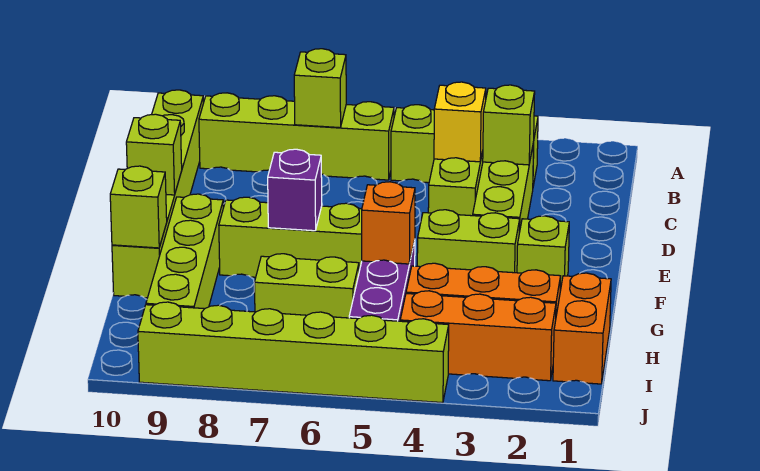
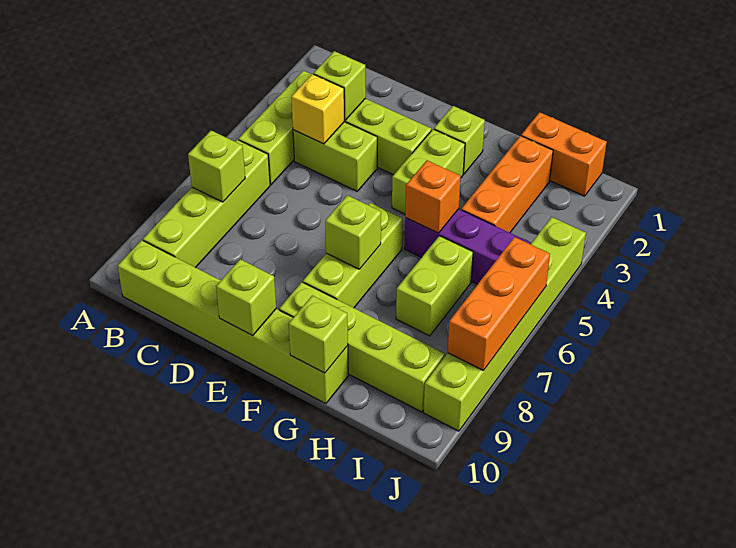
purple 1x1 brick [268,149,322,231] -> lime 1x1 brick [325,195,381,269]
orange 1x3 brick [400,291,556,381] -> orange 1x3 brick moved to [448,237,550,370]

